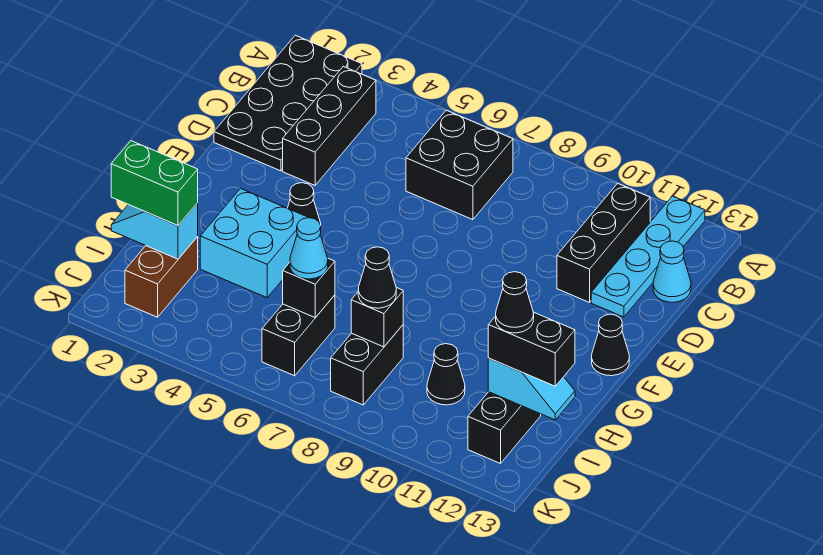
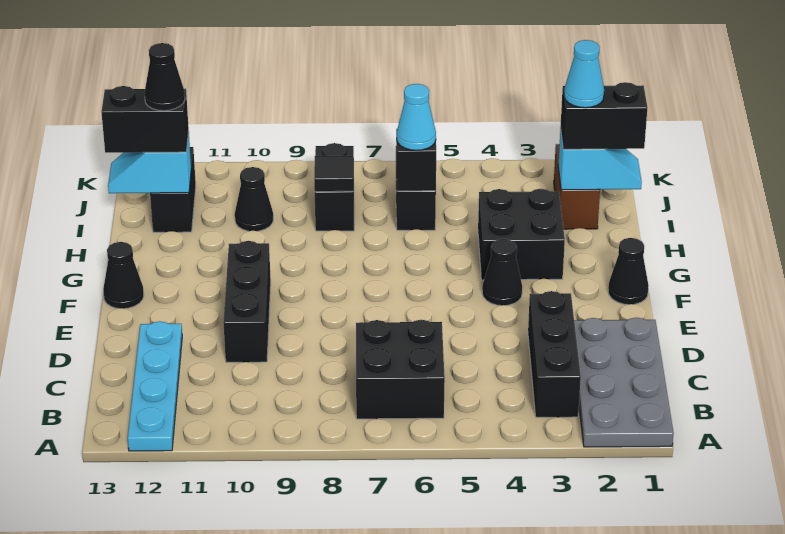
black 2x4 plate [214,35,362,171] -> grey 2x4 plate [574,318,674,447]
black 1x3 brick [557,183,650,302] -> black 1x3 brick moved to [223,241,271,362]
cyan 1x1 cone [653,241,691,302] -> cyan 1x1 cone moved to [564,40,604,108]
cyan 2x2 brick [200,189,307,298] -> black 2x2 brick [478,189,565,280]
green 1x2 brick [111,141,198,226] -> black 1x2 brick [561,82,647,149]
black 1x1 brick [351,288,403,347] -> black 1x1 tile [314,156,354,192]
black 1x1 cone [358,247,396,308] -> black 1x1 cone moved to [608,238,649,305]

